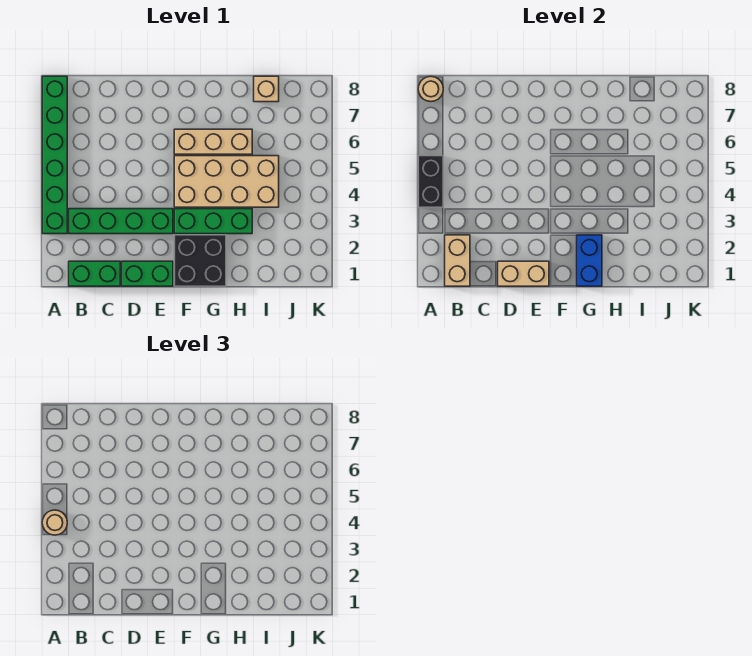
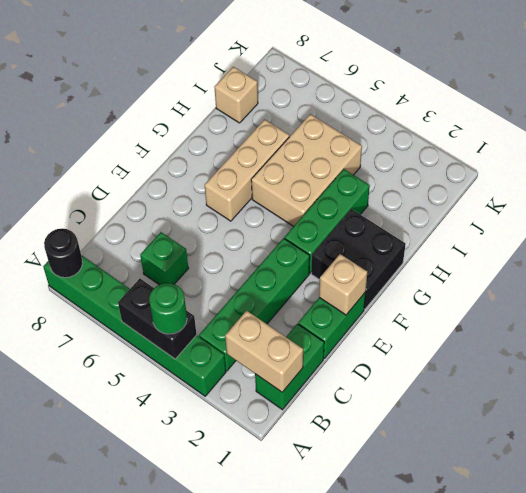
tan 1x1 round brick [42,510,67,535] -> green 1x1 round brick [149,283,187,334]
tan 1x1 round brick [418,76,443,102] -> black 1x1 round brick [44,228,83,278]
none -> green 1x1 brick [140,232,188,285]
tan 1x2 brick [498,261,549,286] -> tan 1x1 brick [319,254,367,315]
tan 2x4 brick [174,156,279,207] -> tan 2x3 brick [251,114,362,227]
blue 1x2 brick [577,235,602,286] -> none

